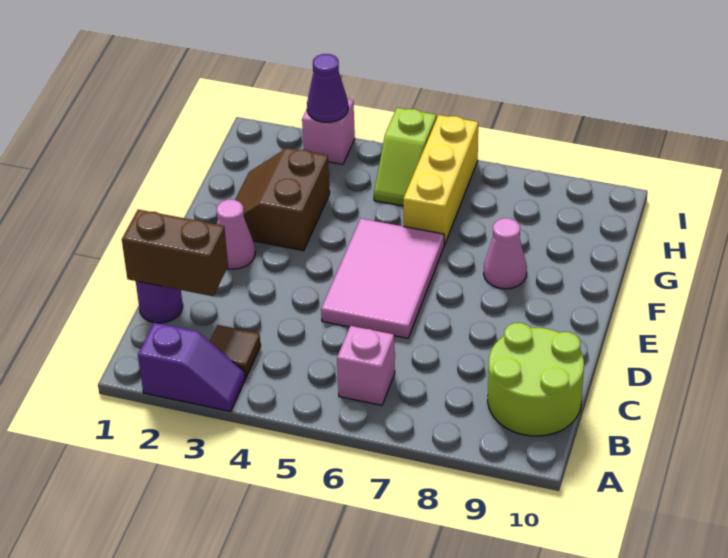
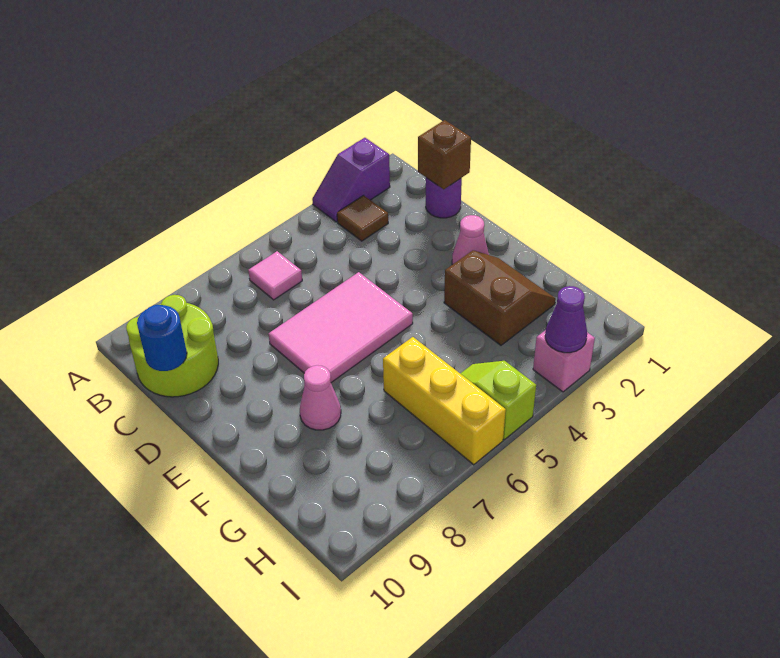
pink 1x1 brick [337,326,395,405] -> pink 1x1 tile [248,251,302,300]
brown 1x2 brick [122,210,228,296] -> brown 1x1 brick [418,120,471,189]
none -> blue 1x1 round brick [137,305,187,371]
pink 2x3 tile [321,219,444,338] -> pink 2x3 tile turned to [269,272,413,383]

